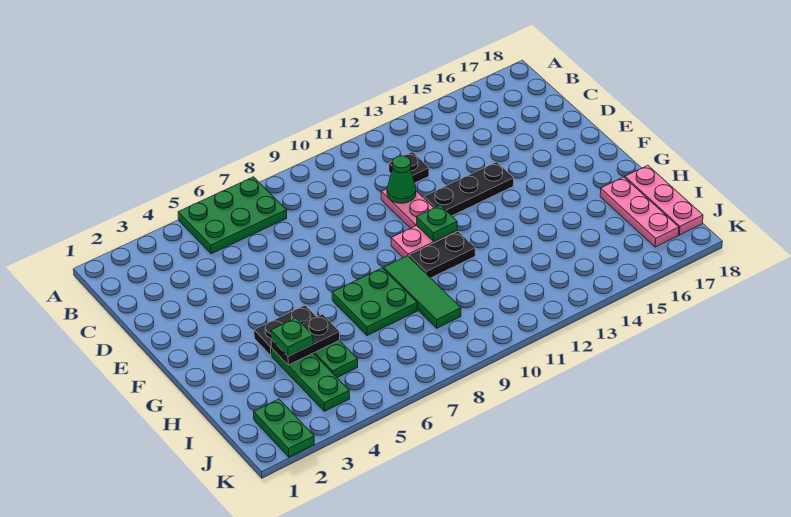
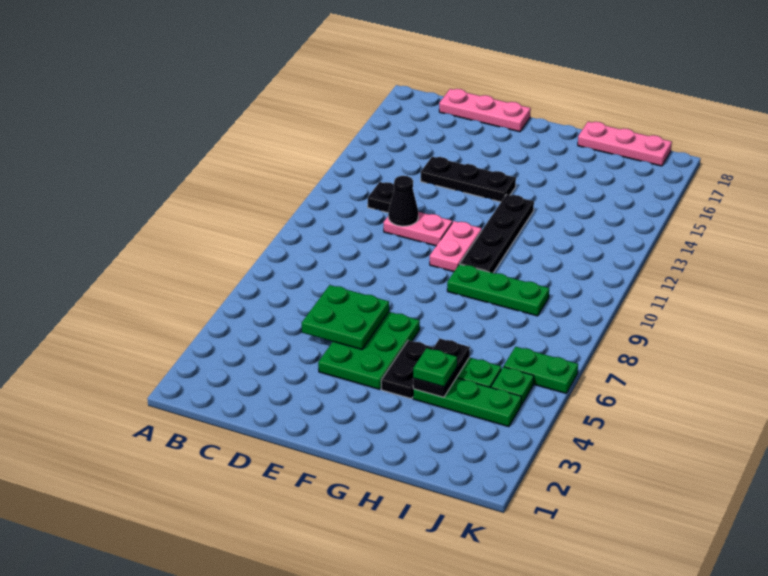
green 2x3 plate [178,177,287,254] -> green 2x3 plate moved to [318,312,420,389]
green 1x1 cone [387,156,416,203] -> black 1x1 cone [388,176,418,226]
black 1x3 plate [424,162,514,216] -> black 1x3 plate turned to [421,157,516,202]
green 1x1 plate [417,205,457,241] -> green 1x1 plate moved to [491,367,534,405]
green 2x2 plate [332,268,417,336] -> green 2x2 plate moved to [302,285,389,350]
green 1x3 tile [384,256,461,328] -> green 1x3 plate [447,264,549,316]
black 1x2 plate [409,231,475,278] -> black 1x4 plate [460,194,534,273]
pink 1x3 plate [600,177,679,247] -> pink 1x3 plate moved to [439,89,531,132]
green 1x2 plate [254,399,314,457] -> green 1x2 plate moved to [504,347,578,393]

